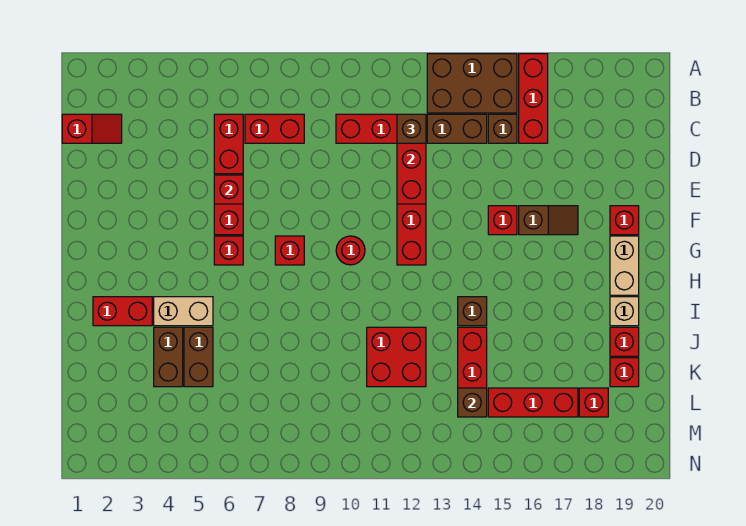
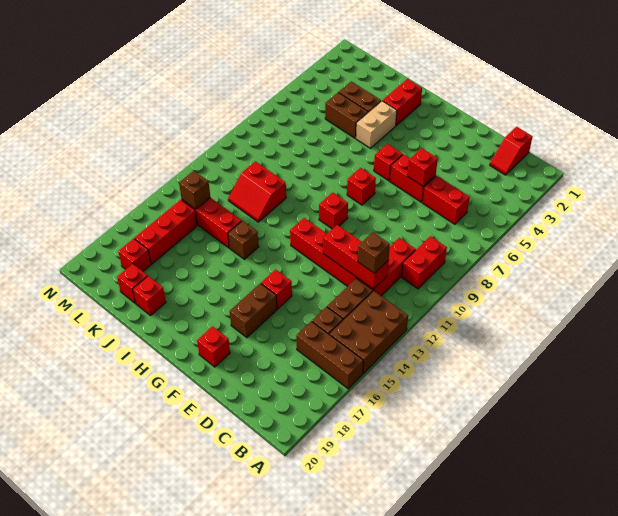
red 1x3 brick [519,54,548,143] -> brown 1x3 brick [296,321,363,389]
red 1x2 brick [245,114,304,143] -> red 1x2 brick moved to [402,236,447,289]
brown 1x2 slope [519,206,578,235] -> brown 1x2 brick [230,283,277,338]
red 1x1 round brick [336,236,365,265] -> red 1x1 brick [319,192,348,229]
tan 1x2 brick [610,236,639,295] -> none
tan 1x1 brick [610,297,639,326] -> none
red 2x2 brick [367,327,426,387] -> red 2x2 slope [228,161,286,222]

